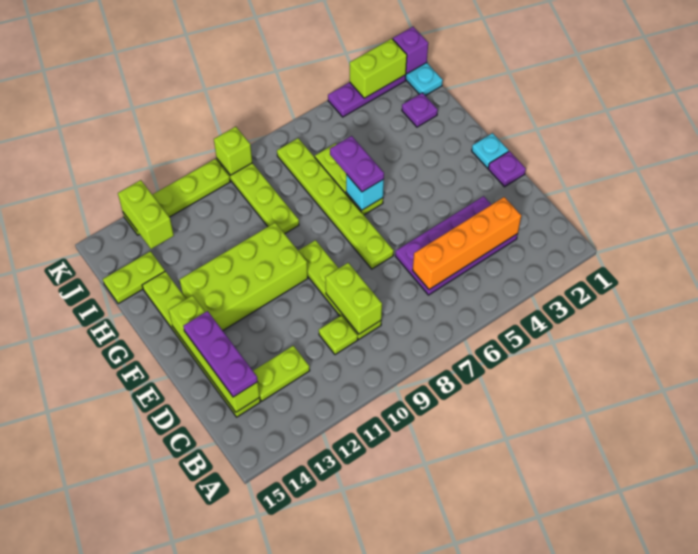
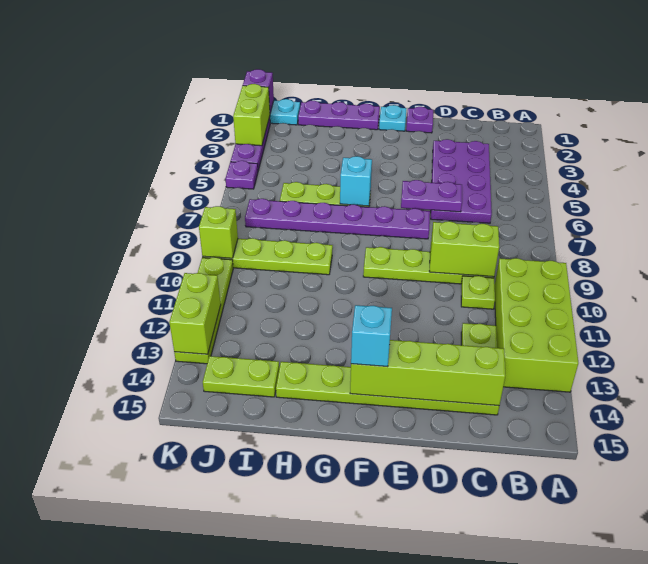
orange 1x4 brick [413,197,521,289] -> none
purple 1x3 plate [183,311,258,397] -> purple 1x3 plate moved to [298,101,380,130]
lime 1x6 plate [277,138,394,269] -> purple 1x6 plate [245,199,430,239]
lime 2x4 brick [180,223,308,331] -> lime 2x4 brick moved to [495,258,578,392]
none -> cyan 1x1 brick [351,305,392,367]
purple 1x2 plate [330,136,384,192] -> purple 1x2 plate moved to [401,180,462,212]
purple 1x1 plate [402,93,438,127] -> purple 1x1 plate moved to [225,161,258,189]
lime 1x2 plate [103,251,165,304] -> lime 1x2 plate turned to [203,356,279,397]
lime 1x2 brick [118,180,174,249] -> lime 1x2 brick turned to [169,273,221,354]

